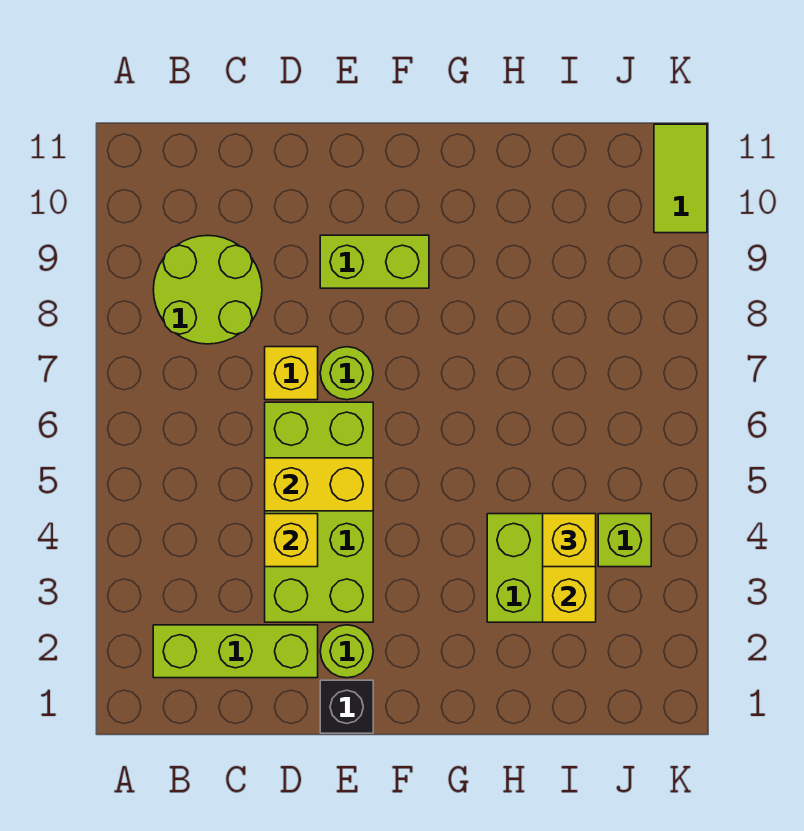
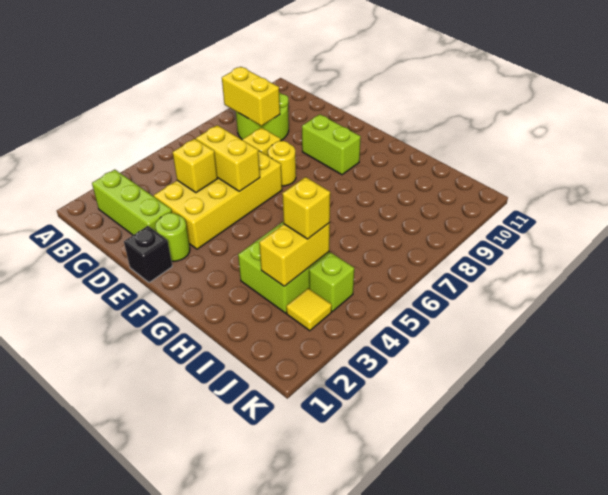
none -> yellow 1x2 brick [222,67,280,126]
lime 2x4 brick [265,402,373,622] -> yellow 2x4 brick [154,151,282,249]
lime 1x1 round brick [320,347,373,400] -> yellow 1x1 round brick [268,141,296,186]
none -> yellow 1x1 tile [286,288,332,331]
lime 1x2 tile [654,124,707,233] -> none

